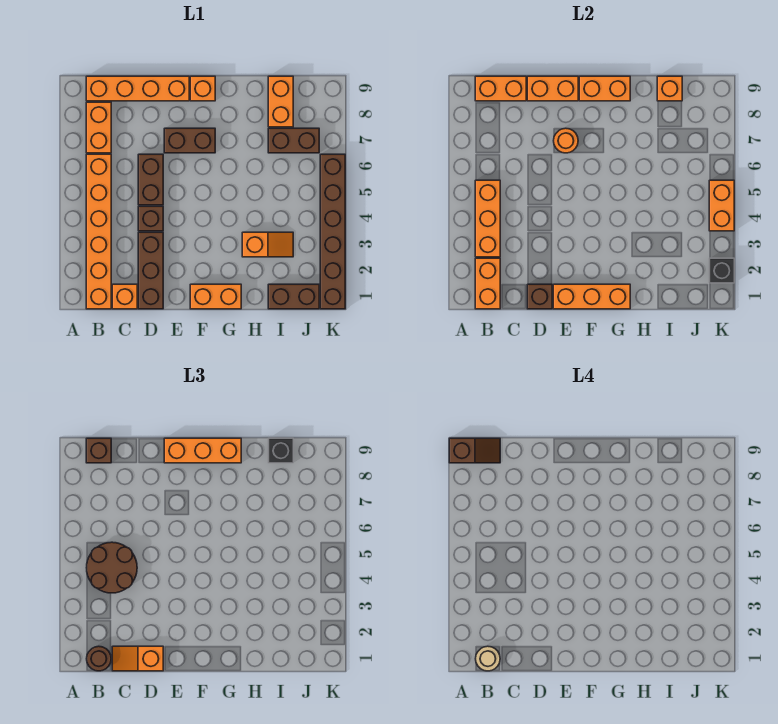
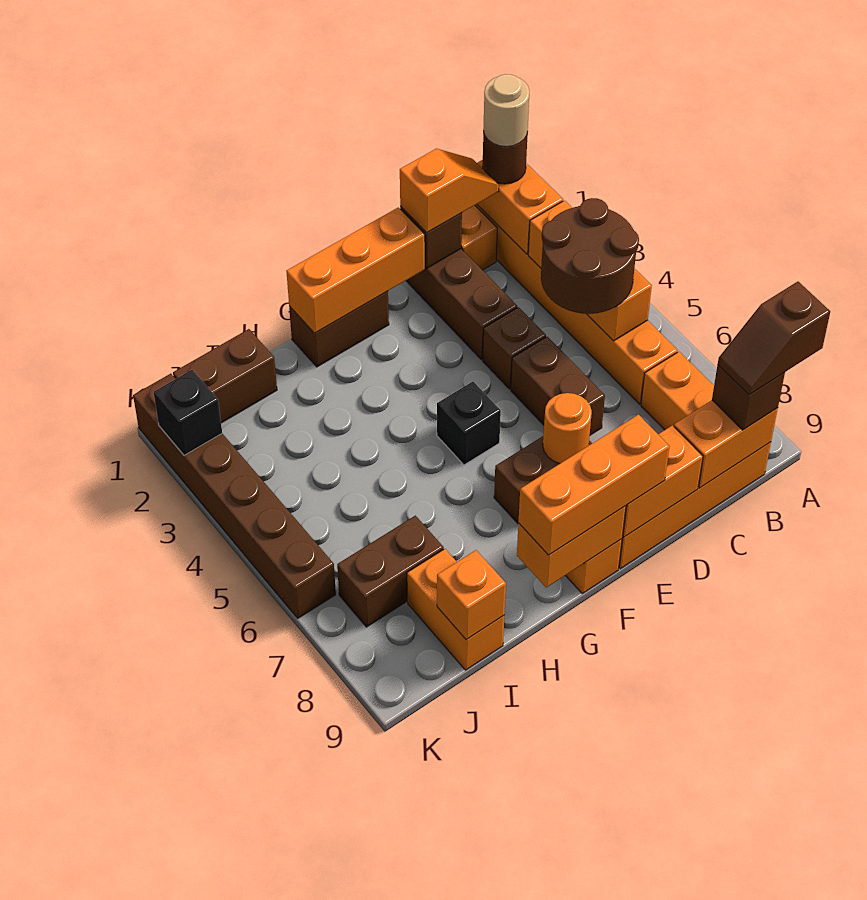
orange 1x2 brick [190,284,241,309] -> brown 1x2 brick [289,291,389,367]
orange 1x2 slope [242,232,293,257] -> none
black 1x1 brick [268,438,293,463] -> black 1x1 brick moved to [437,382,501,465]
orange 1x2 brick [709,180,734,231] -> none

